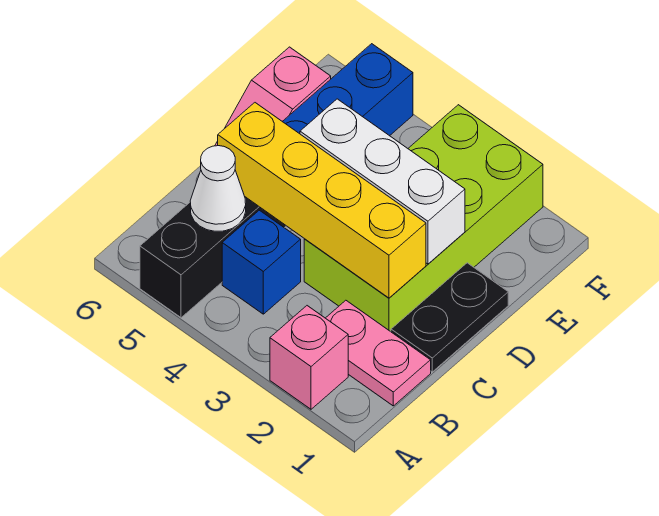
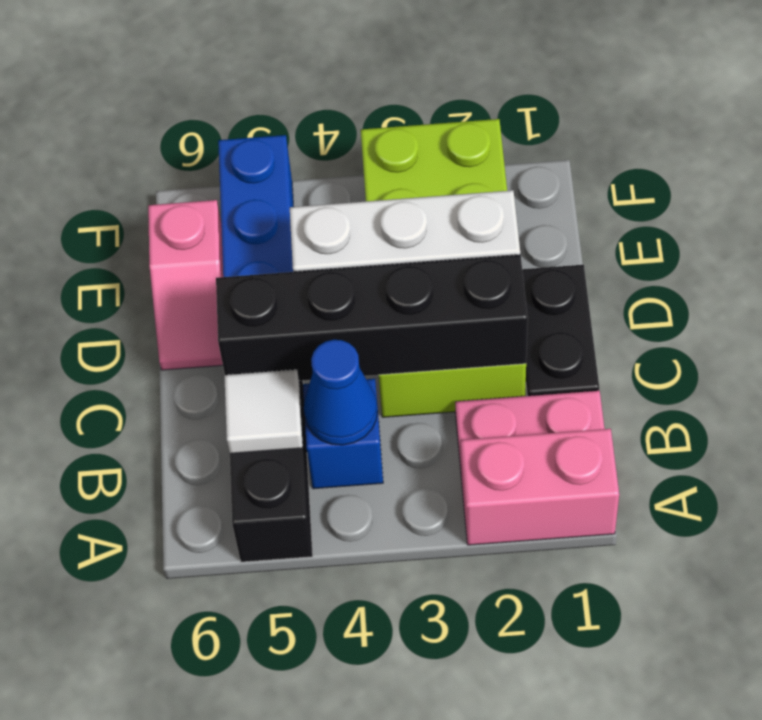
pink 1x1 brick [270,306,348,409] -> pink 1x2 brick [461,429,619,545]
none -> blue 1x1 cone [304,340,377,445]
white 1x1 cone [190,146,246,231] -> white 1x1 tile [224,370,303,454]
yellow 1x4 brick [218,103,426,298] -> black 1x4 brick [216,255,528,381]

